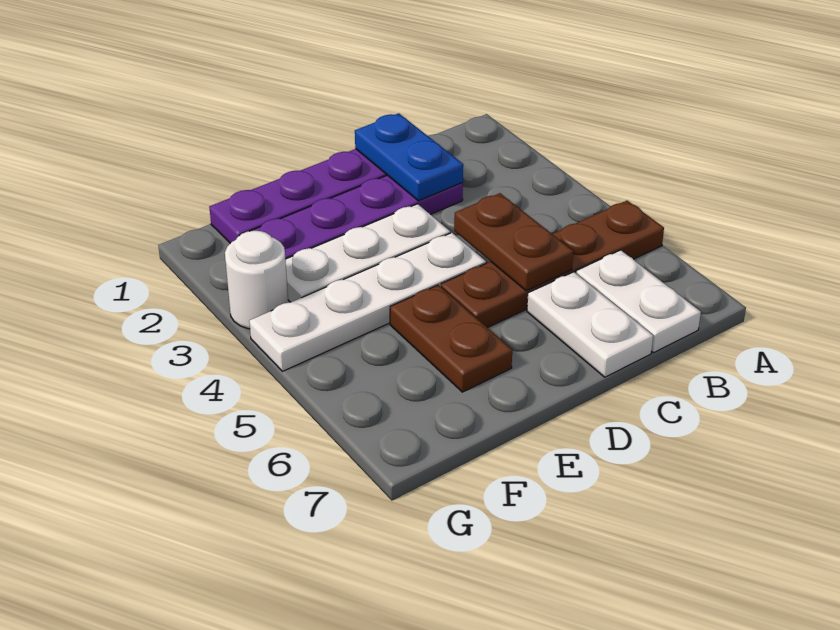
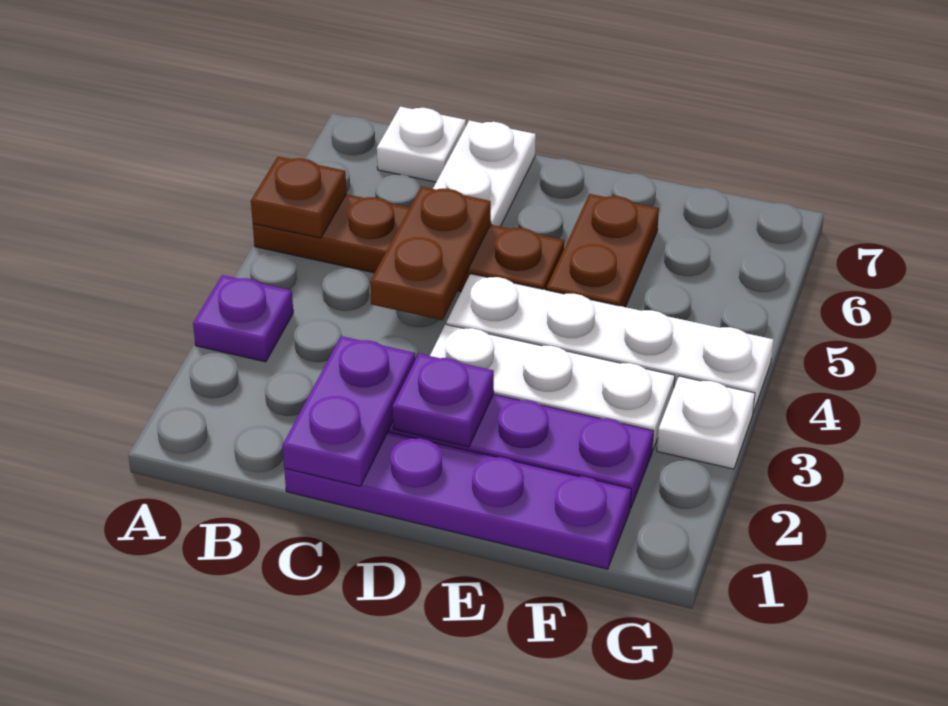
none -> purple 1x1 plate [193,275,293,362]
none -> brown 1x1 plate [251,157,347,238]
white 1x2 plate [576,250,701,353] -> white 1x1 plate [377,107,466,182]
blue 1x2 plate [355,113,463,201] -> purple 1x2 plate [283,336,415,486]
none -> purple 1x1 plate [392,354,494,447]
white 1x1 round brick [225,231,288,329] -> white 1x1 plate [657,376,755,469]

